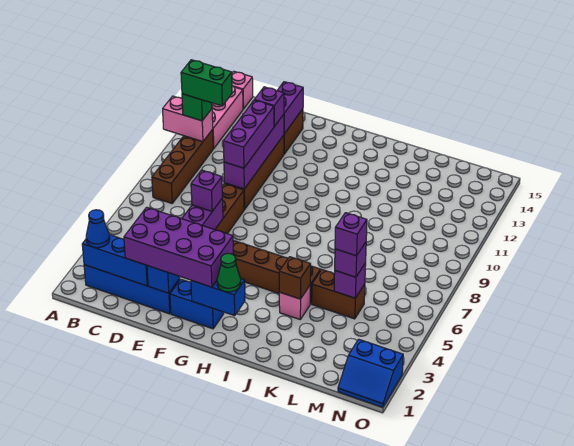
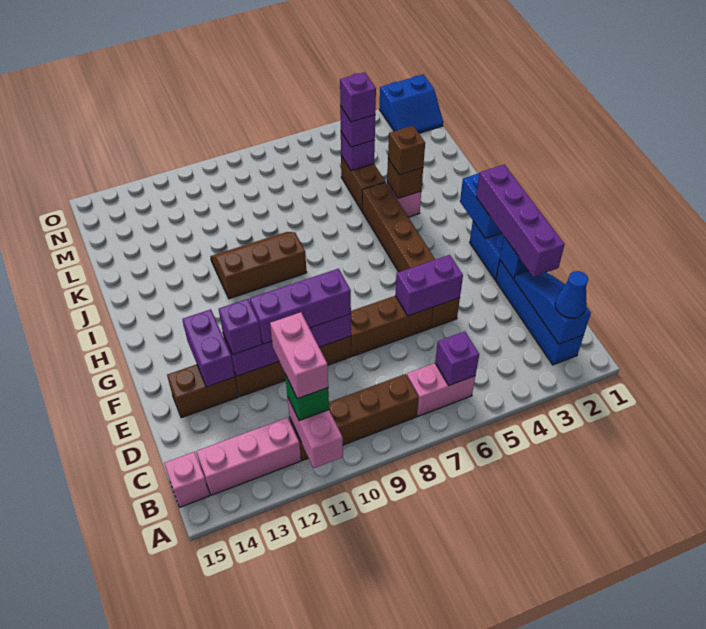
blue 1x3 brick [82,235,148,286] -> blue 1x3 slope [514,271,591,344]
none -> pink 1x2 brick [407,363,475,416]
green 1x2 brick [181,60,232,106] -> pink 1x2 brick [270,312,328,399]
purple 2x4 brick [124,207,233,287] -> purple 1x4 brick [476,165,565,277]
purple 1x1 brick [191,170,222,211] -> purple 1x1 brick moved to [435,331,479,385]
purple 1x2 brick [277,82,303,134] -> purple 1x2 brick turned to [182,309,235,387]
green 1x1 cone [217,253,241,292] -> none
none -> brown 2x3 slope [210,232,307,299]
none -> brown 1x1 brick [388,126,425,175]
blue 2x2 slope [338,339,403,407] -> blue 2x2 slope turned to [379,75,443,133]

